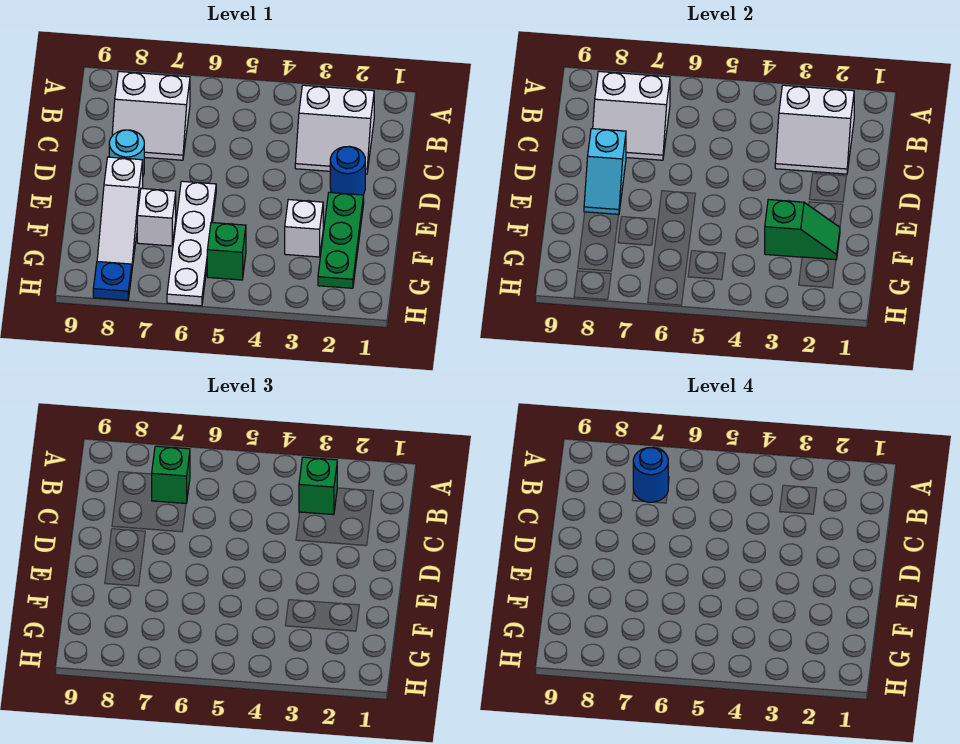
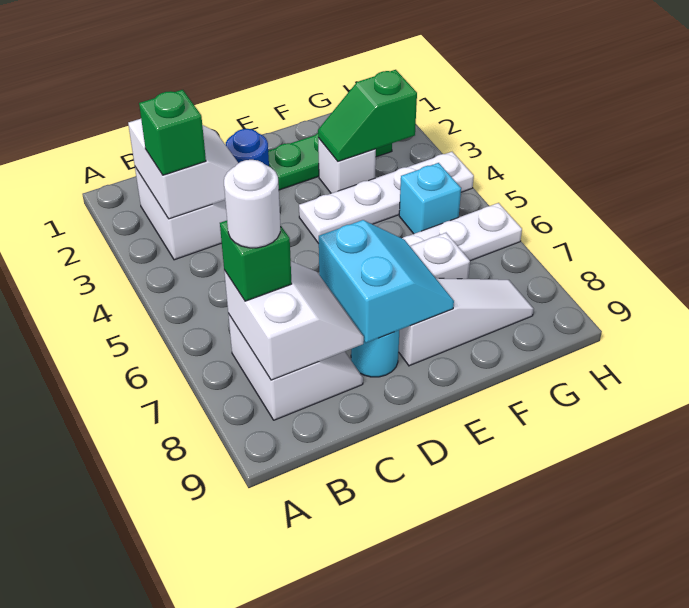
blue 1x1 round brick [633,448,668,502] -> white 1x1 round brick [224,160,280,248]
cyan 1x2 slope [584,129,626,214] -> cyan 2x2 slope [319,220,454,343]
none -> white 1x4 plate [299,152,474,243]
green 1x2 slope [765,200,840,260] -> green 1x2 slope turned to [318,70,417,161]
green 1x1 brick [207,223,246,280] -> cyan 1x1 brick [399,163,461,234]
blue 1x1 plate [93,262,132,300] -> none

